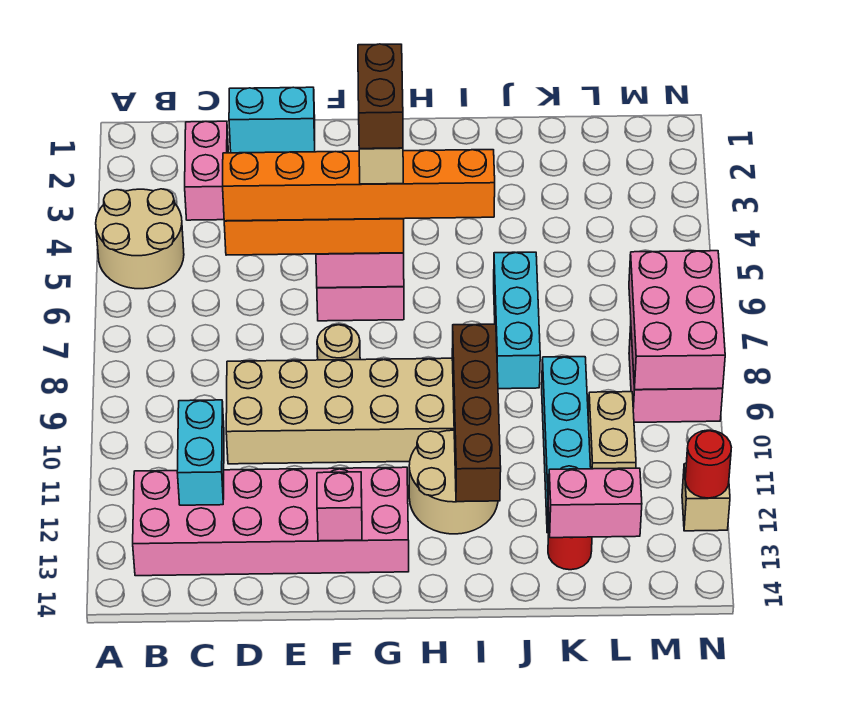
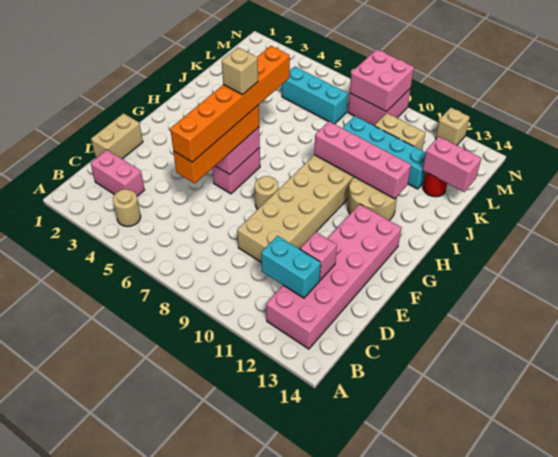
tan 2x2 round brick [96,189,184,289] -> tan 1x1 round brick [113,189,141,227]
cyan 1x2 brick [229,87,315,153] -> tan 1x2 brick [91,113,143,159]
pink 1x1 brick [317,472,362,541] -> pink 1x1 brick moved to [300,232,337,280]
brown 1x2 brick [358,44,403,149] -> none
brown 1x4 brick [452,324,501,502] -> pink 1x4 brick [314,121,411,199]
cyan 1x3 brick [494,252,540,389] -> cyan 1x3 brick moved to [282,67,348,124]
pink 1x2 brick [548,468,642,538] -> pink 1x2 brick turned to [423,137,481,192]
pink 2x3 brick [629,251,725,390] -> pink 2x2 brick [350,49,414,112]
red 1x1 round brick [685,430,731,498] -> none

